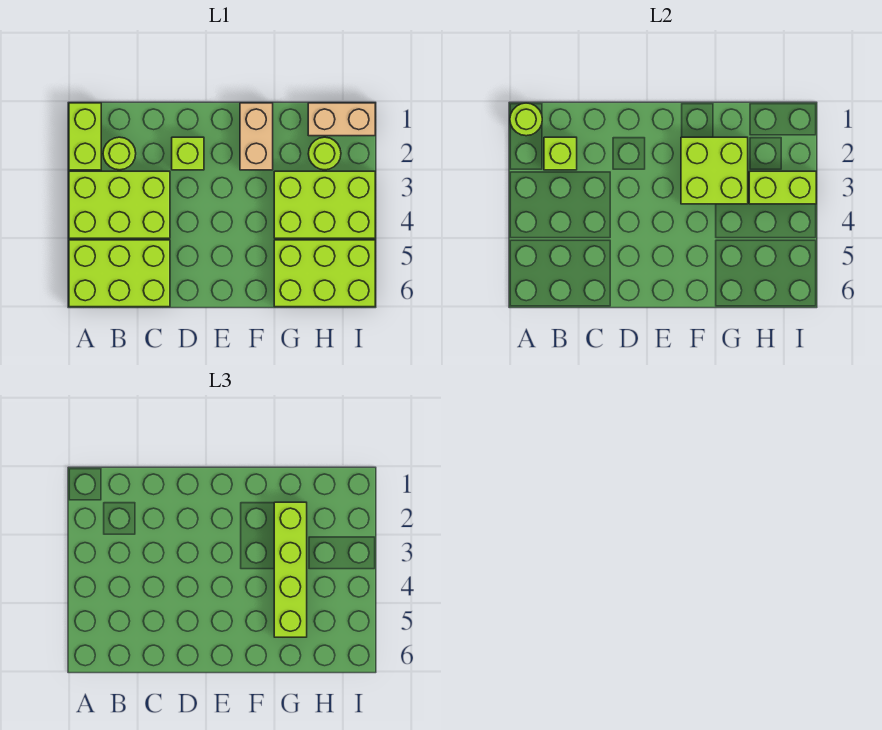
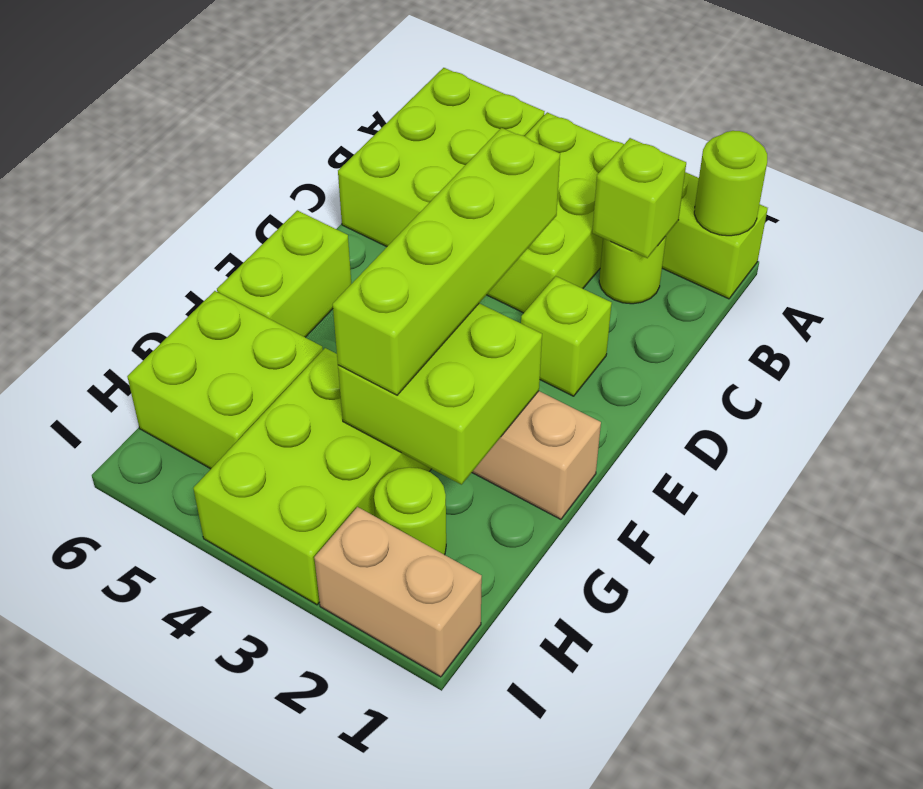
lime 1x4 brick [274,502,307,637] -> lime 1x4 brick turned to [333,128,560,395]
lime 2x3 brick [274,240,375,307] -> lime 2x2 brick [127,291,323,469]
tan 1x2 brick [308,103,375,136] -> tan 1x2 brick turned to [314,507,482,677]
lime 1x2 brick [749,171,816,204] -> lime 1x2 brick moved to [217,210,351,337]

